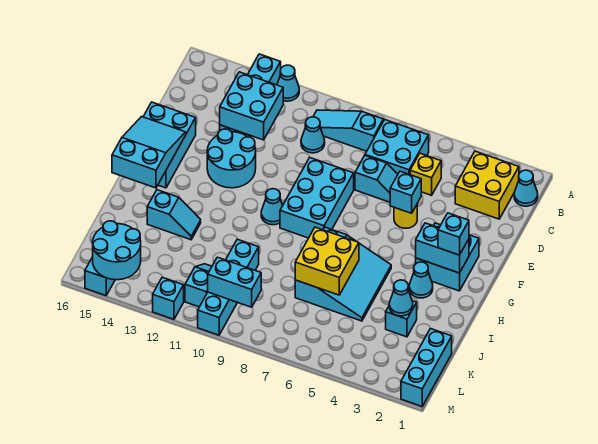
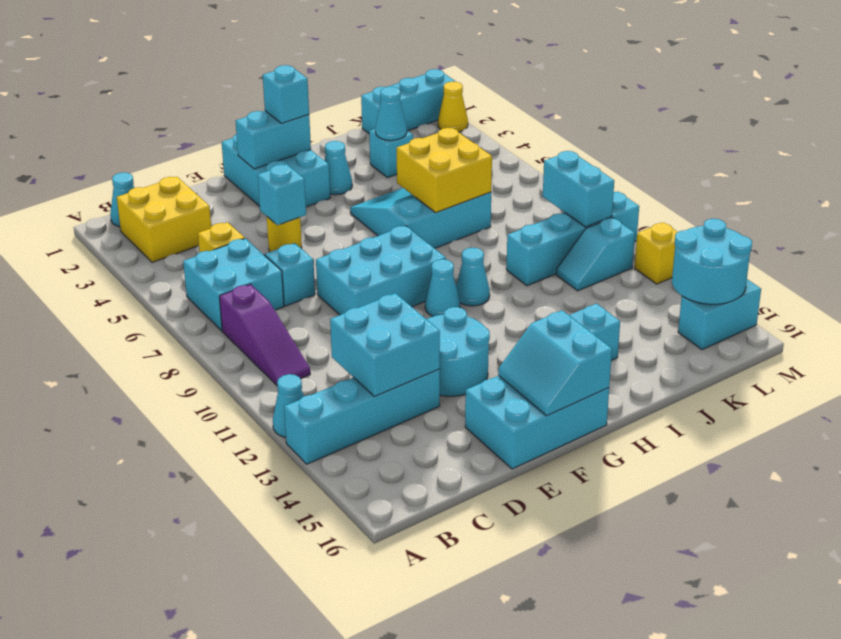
cyan 1x3 slope [313,110,383,151] -> purple 1x3 slope [219,284,310,385]
cyan 1x1 cone [301,117,325,153] -> cyan 1x1 cone moved to [456,248,490,306]
cyan 2x2 brick [416,223,479,291] -> cyan 2x3 brick [222,135,330,207]
cyan 2x3 slope [112,117,186,188] -> cyan 2x2 slope [498,310,612,416]
cyan 1x2 brick [416,223,469,273] -> cyan 1x2 brick turned to [235,111,311,169]
none -> yellow 1x1 cone [438,81,468,132]
cyan 1x1 brick [153,277,184,319] -> yellow 1x1 brick [635,223,677,284]

